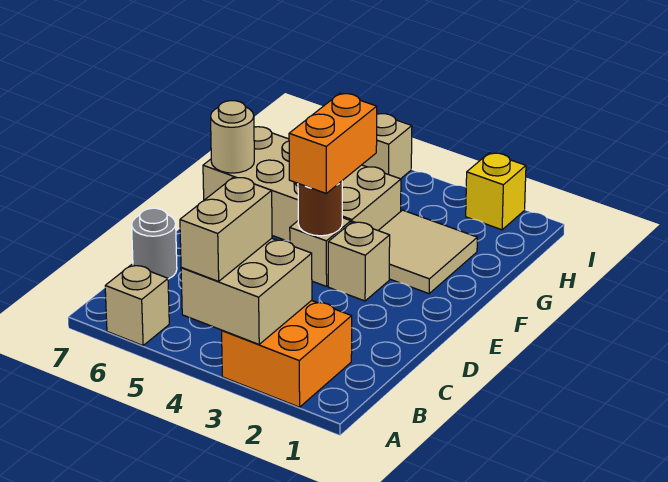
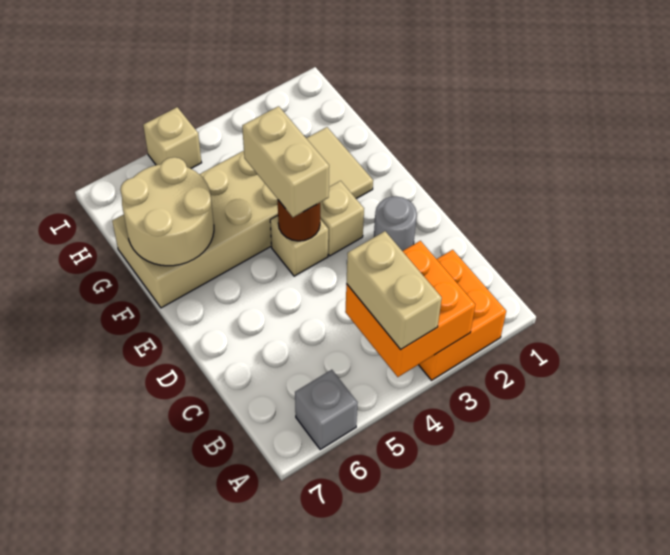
tan 2x2 brick [181,238,312,344] -> orange 2x2 brick [345,241,475,377]
tan 1x1 brick [105,265,169,345] -> grey 1x1 brick [295,370,357,450]
grey 1x1 round brick [132,208,177,279] -> grey 1x1 round brick moved to [374,197,417,251]
orange 1x2 brick [289,93,377,193] -> tan 1x2 brick [242,106,329,217]
tan 1x1 round brick [211,101,254,173] -> tan 2x2 round brick [120,157,214,266]
yellow 1x1 brick [466,153,526,230] -> none

